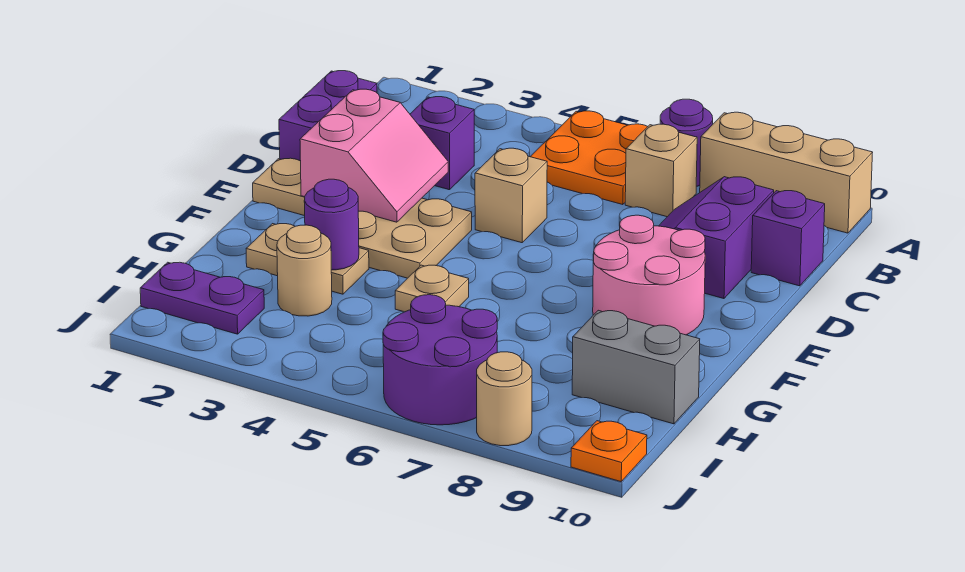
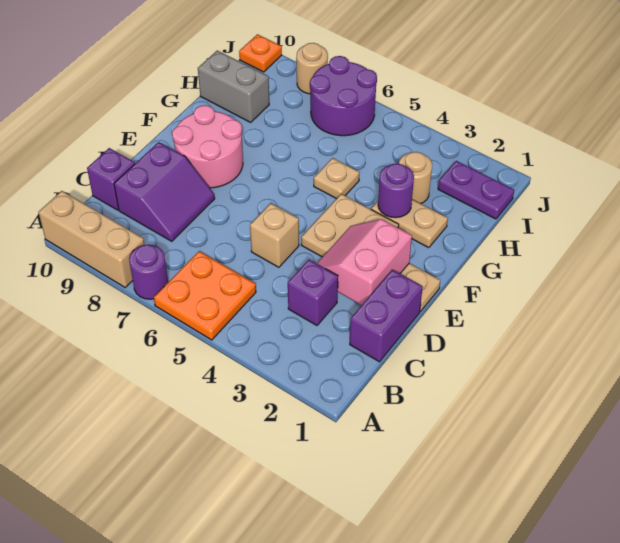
tan 1x1 brick [625,124,697,217] -> none

